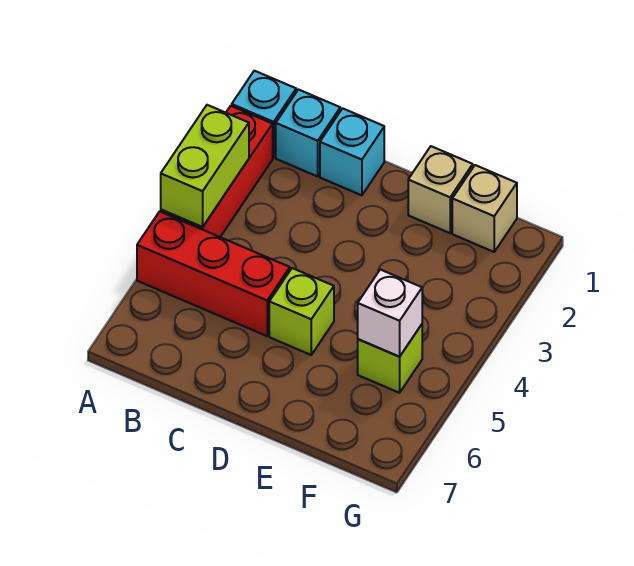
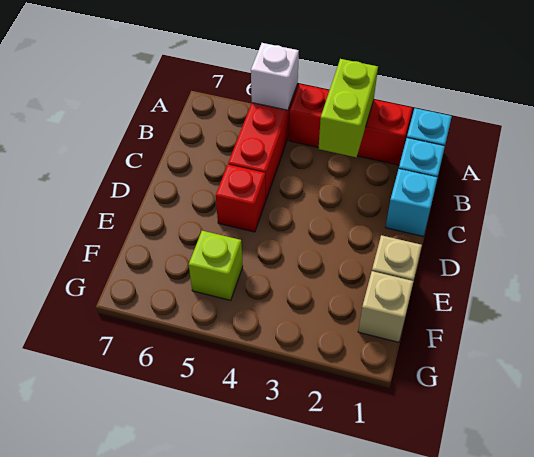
lime 1x2 brick [161,105,249,227] -> lime 1x2 brick turned to [319,59,378,157]
lime 1x1 brick [269,268,334,355] -> red 1x1 brick [216,165,266,232]
white 1x1 brick [358,270,422,357] -> white 1x1 brick moved to [251,43,299,110]

